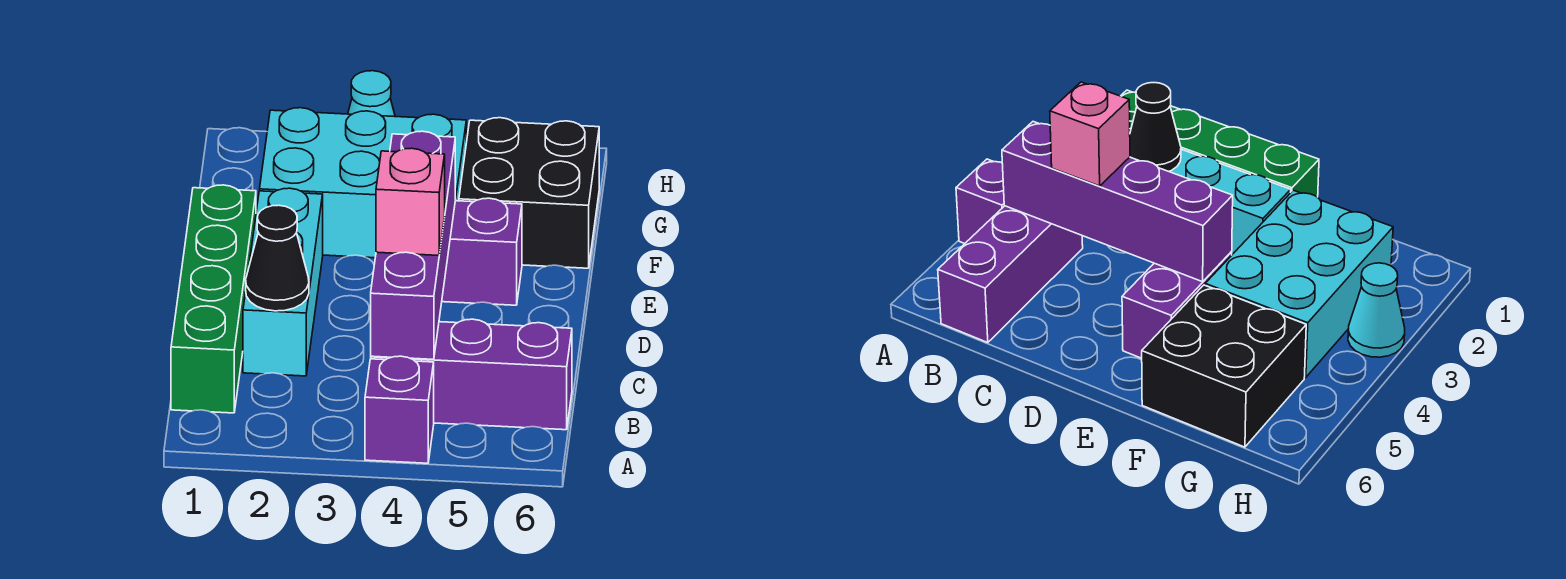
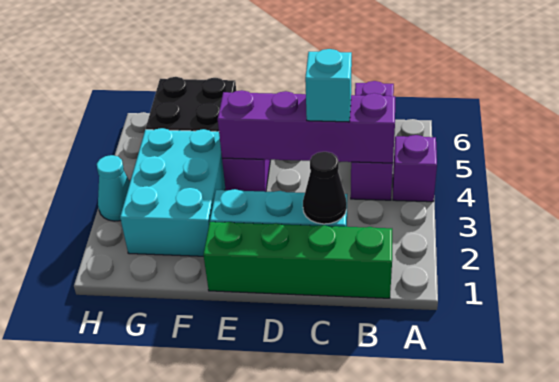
pink 1x1 brick [376,148,445,256] -> cyan 1x1 brick [305,49,352,122]

